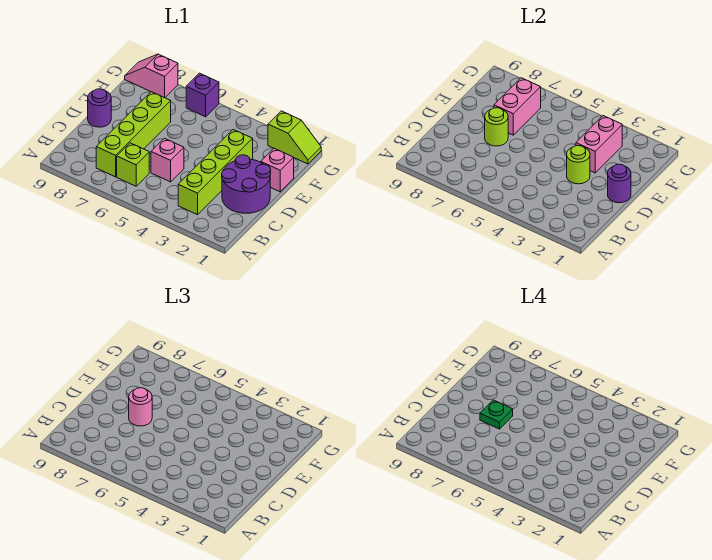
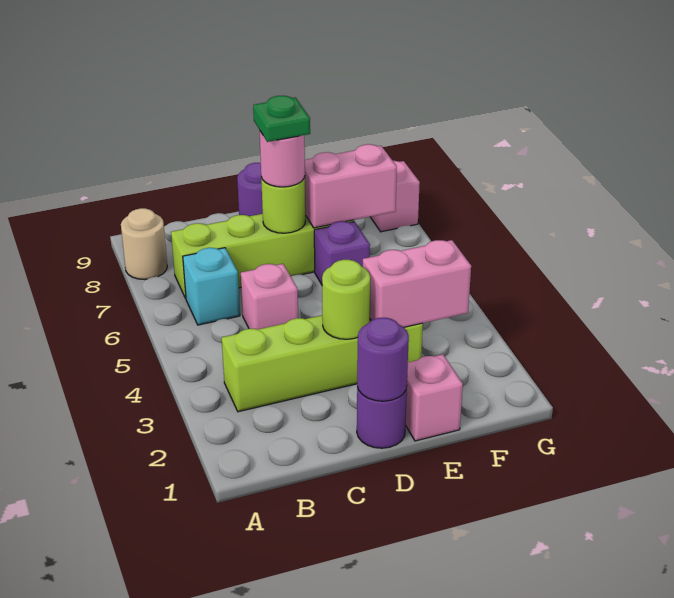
none -> tan 1x1 round brick [121,208,167,280]
lime 1x1 brick [117,143,149,186] -> cyan 1x1 brick [183,248,240,325]
purple 2x2 round brick [222,155,271,213] -> purple 1x1 round brick [357,387,407,448]
lime 1x2 slope [268,111,321,164] -> none
purple 1x1 brick [186,73,219,117] -> purple 1x1 brick moved to [314,221,370,284]

